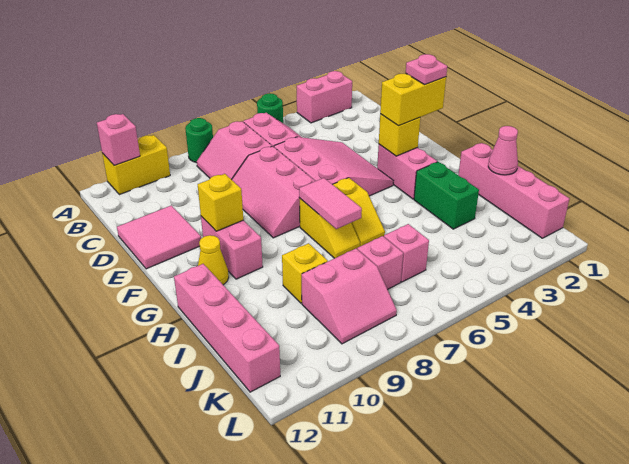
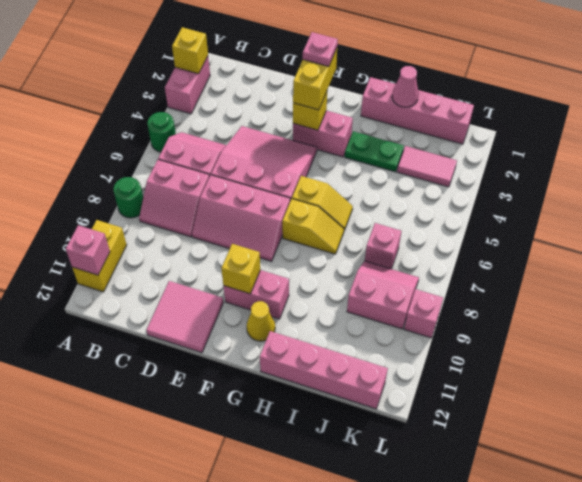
pink 1x2 tile [299,178,362,229] -> pink 1x2 tile moved to [397,146,457,187]
green 1x2 brick [414,162,479,229] -> green 1x2 plate [345,131,404,172]
yellow 1x1 brick [282,243,328,303] -> yellow 1x1 brick moved to [172,27,208,74]
pink 1x1 brick [384,224,429,282] -> pink 1x1 brick moved to [404,289,443,338]
pink 2x2 slope [302,249,397,344] -> pink 2x2 slope turned to [347,261,419,329]

